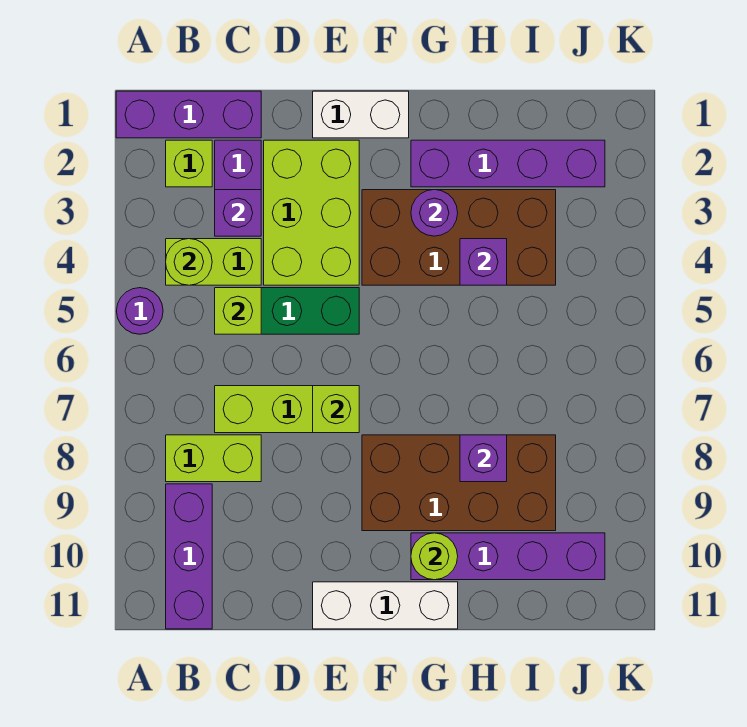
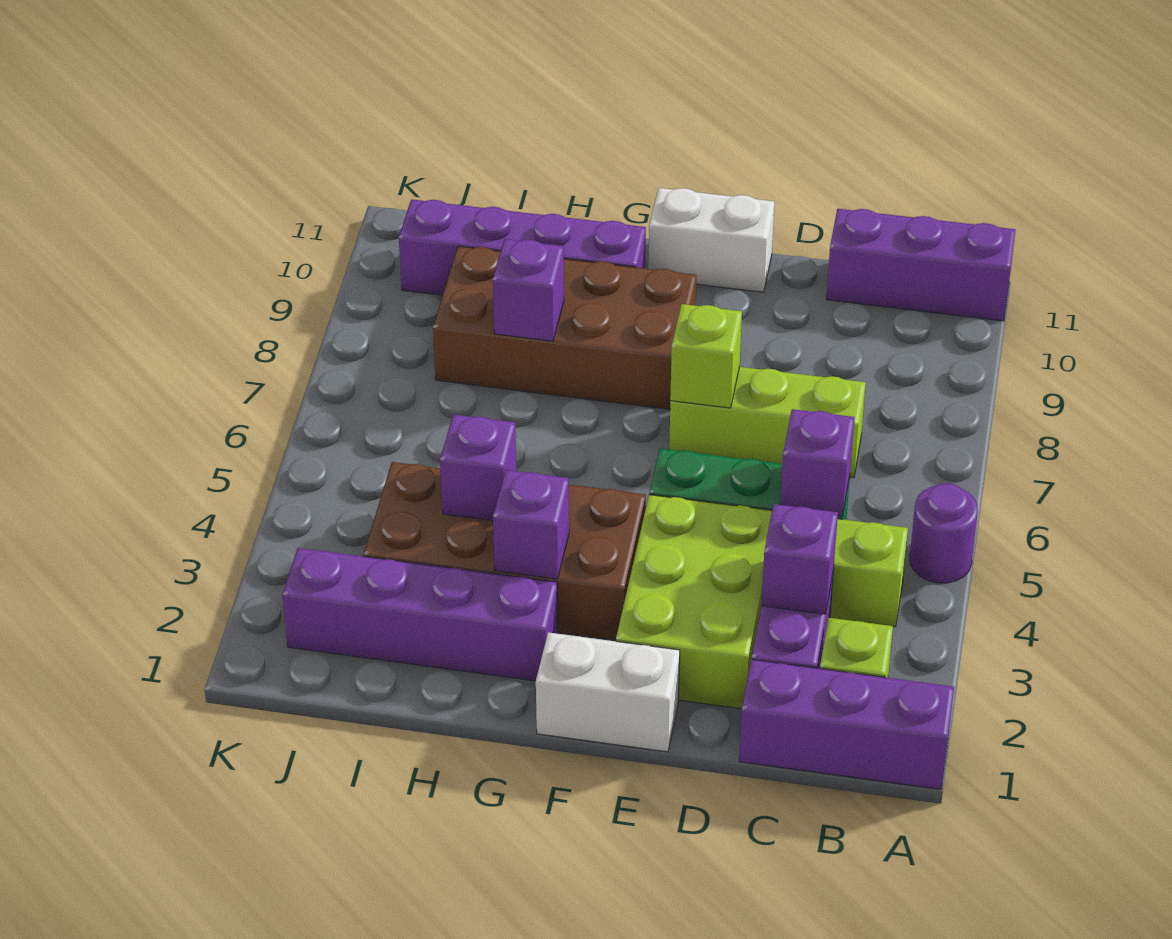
lime 1x1 round brick [166,239,212,285] -> none
lime 1x2 brick [166,435,261,482] -> none
purple 1x3 brick [166,484,212,629] -> purple 1x3 brick turned to [826,209,1015,321]
lime 1x1 brick [215,288,261,334] -> purple 1x1 brick [780,409,854,516]
white 1x3 brick [313,582,458,629] -> white 1x2 brick [648,188,774,292]
purple 1x1 round brick [411,190,458,236] -> purple 1x1 brick [493,470,569,579]
lime 1x1 round brick [411,533,458,580] -> none

